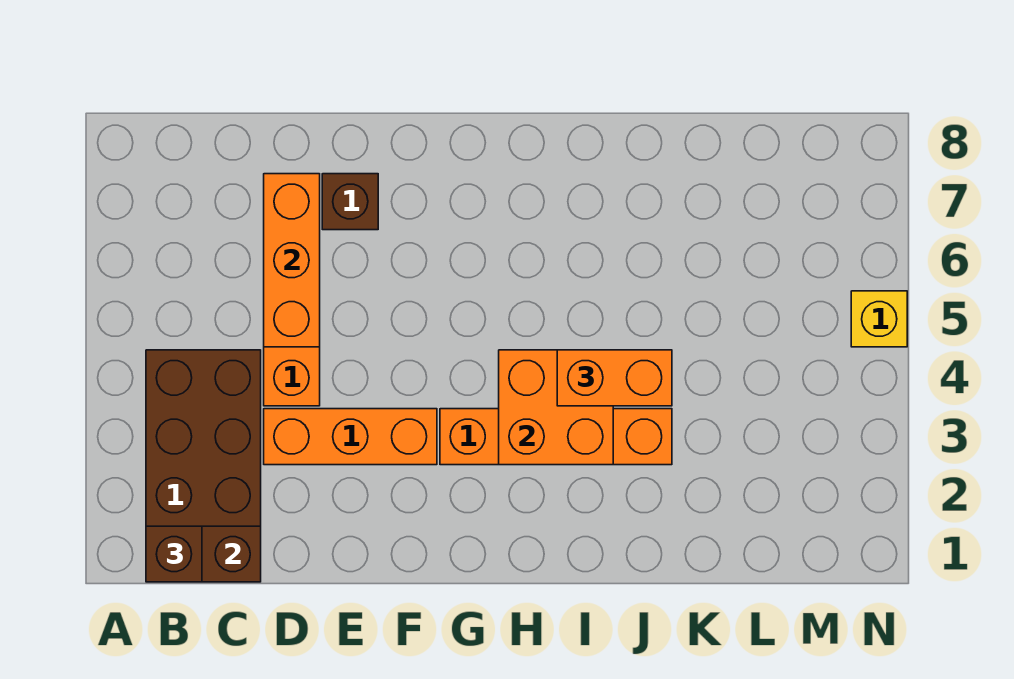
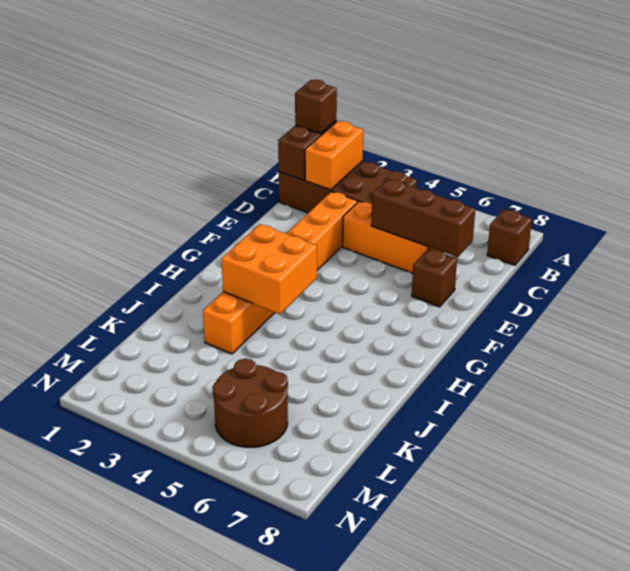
none -> brown 1x1 brick [487,209,532,265]
orange 1x3 brick [264,174,320,347] -> brown 1x3 brick [371,179,475,257]
orange 1x2 brick [557,350,672,406] -> orange 1x2 brick moved to [305,121,363,190]
none -> brown 2x2 round brick [212,359,288,447]
yellow 1x1 brick [851,291,907,347] -> none

